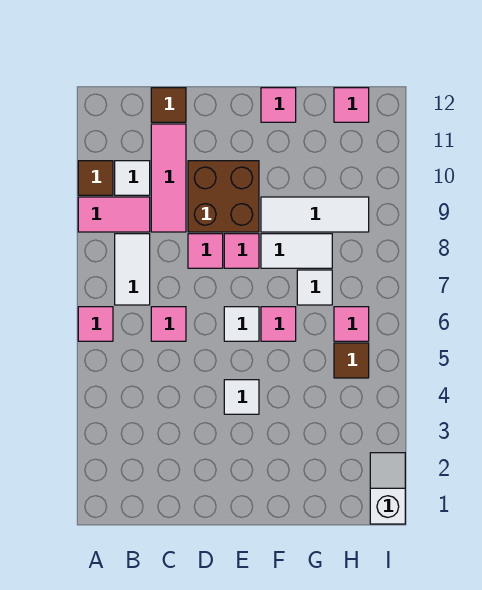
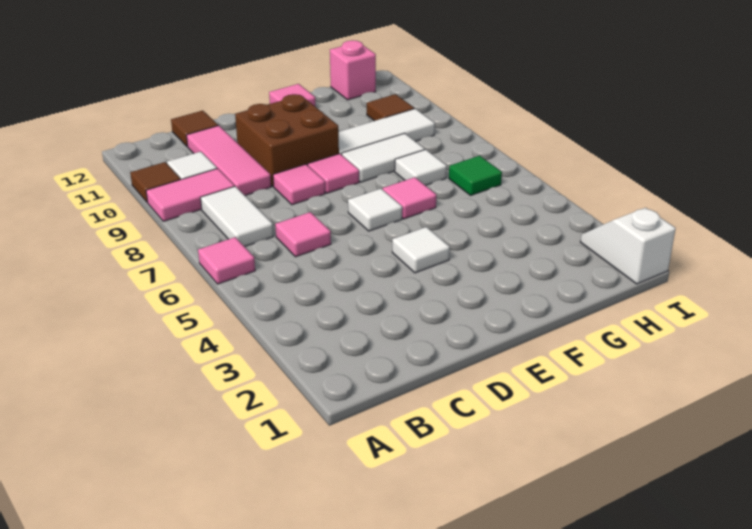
brown 1x1 tile [334,343,369,378] -> brown 1x1 tile moved to [367,94,414,121]
pink 1x1 tile [334,307,369,341] -> green 1x1 tile [449,156,502,195]
pink 1x1 tile [334,88,369,122] -> pink 1x1 brick [330,40,376,100]

